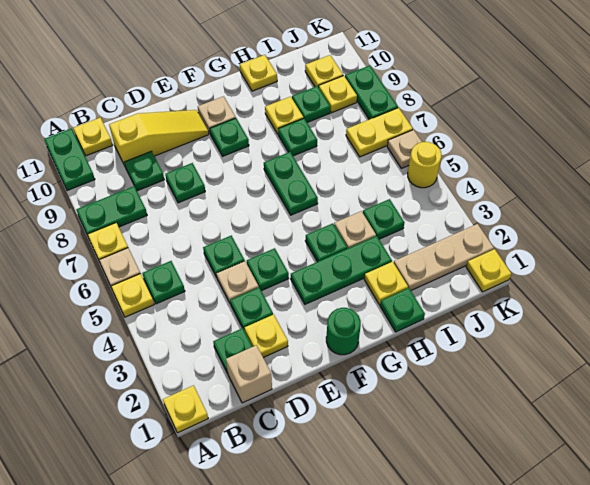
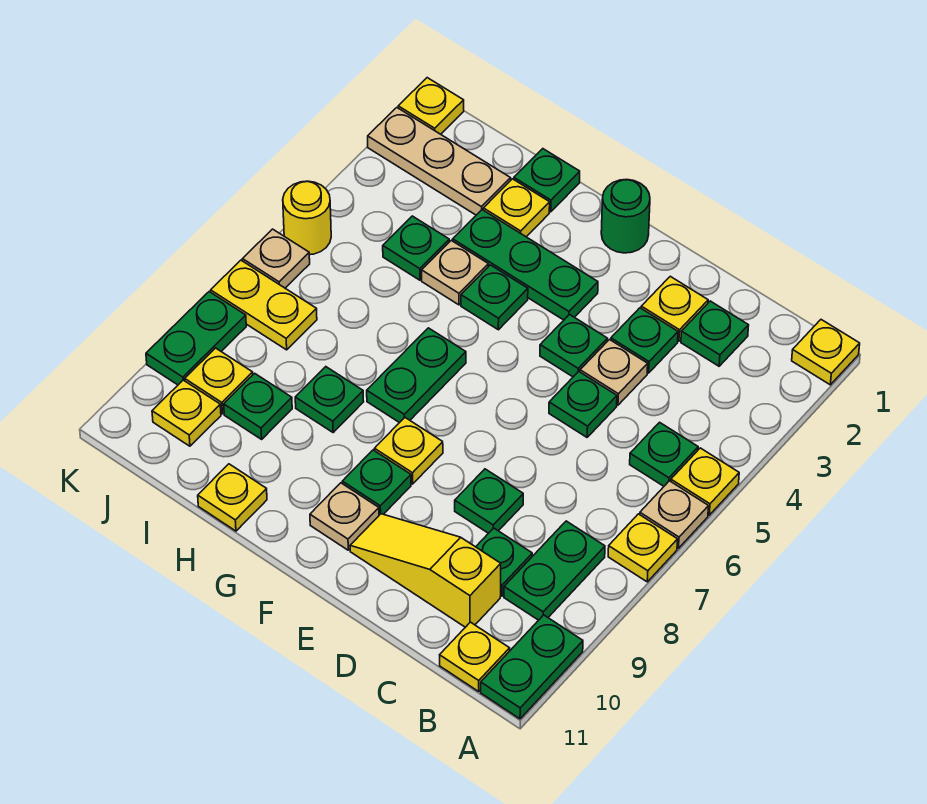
green 1x2 plate [76,186,147,234] -> green 1x2 plate turned to [504,521,605,620]
tan 1x1 brick [226,345,272,403] -> none
yellow 1x1 plate [265,97,304,134] -> yellow 1x1 plate moved to [374,418,443,484]

